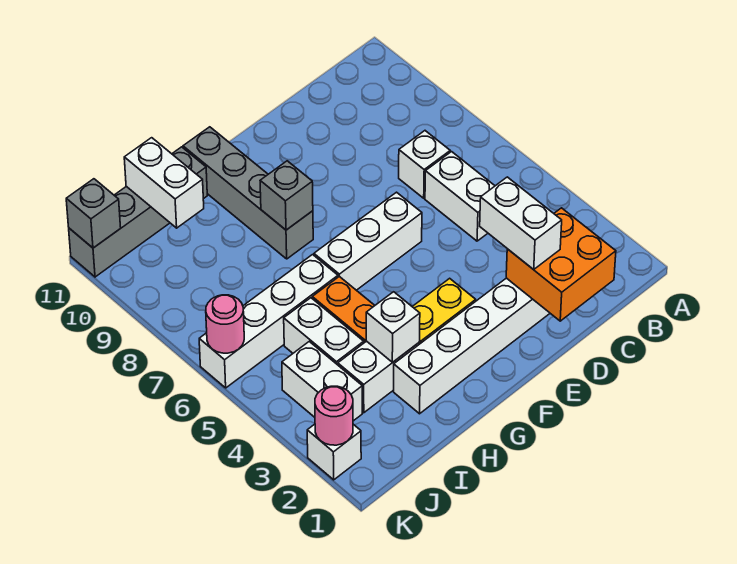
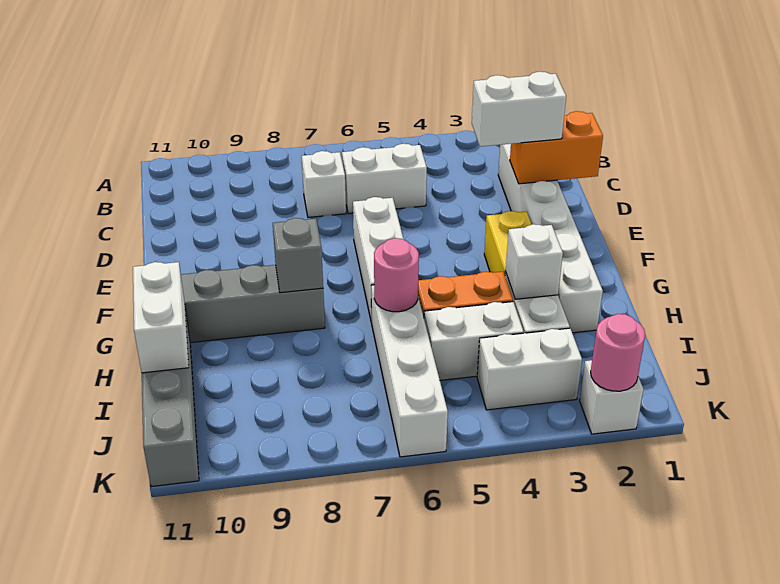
orange 2x2 brick [506,208,616,321] -> orange 1x2 brick [510,111,603,184]
white 1x2 brick [124,138,204,228] -> white 1x2 brick turned to [133,262,189,373]
pink 1x1 round brick [206,295,244,353] -> pink 1x1 round brick moved to [374,238,419,312]
grey 1x1 brick [66,179,121,248] -> none

